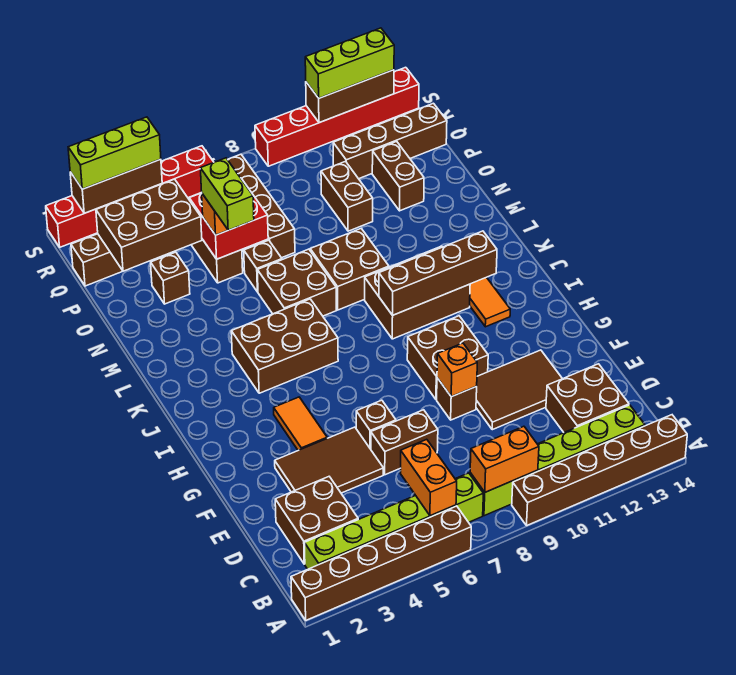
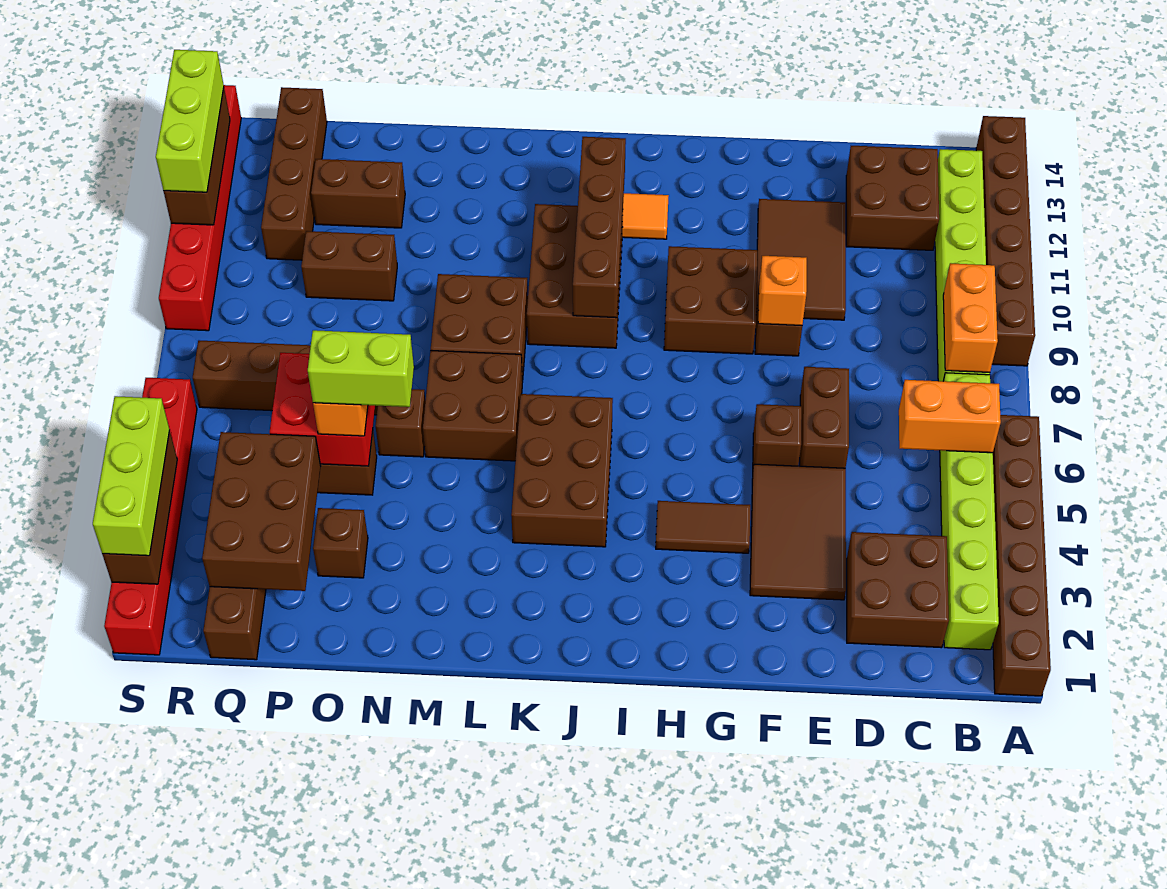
orange 1x2 tile [274,397,327,450] -> brown 1x2 tile [656,501,750,553]

